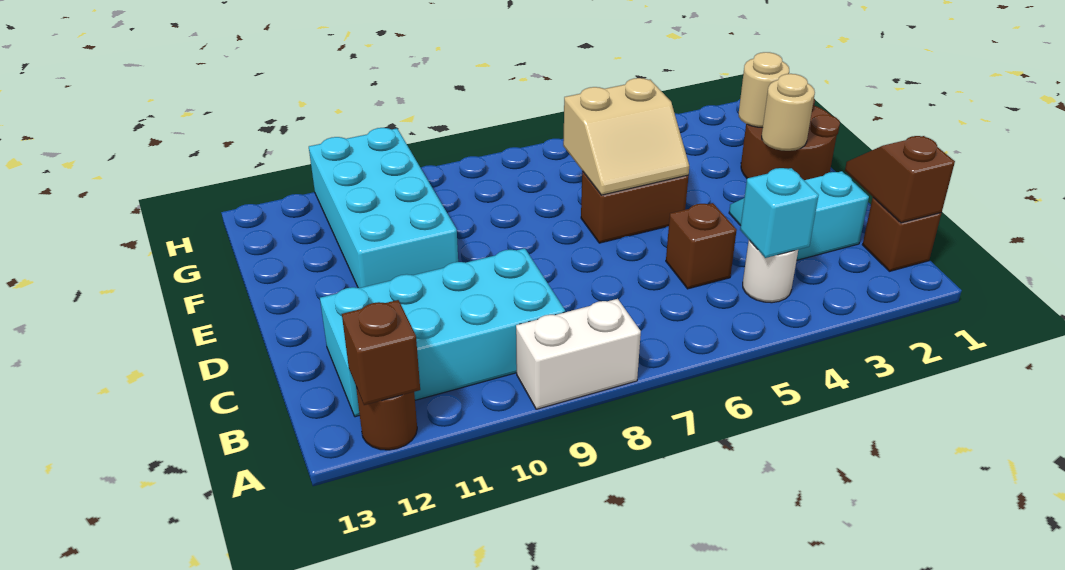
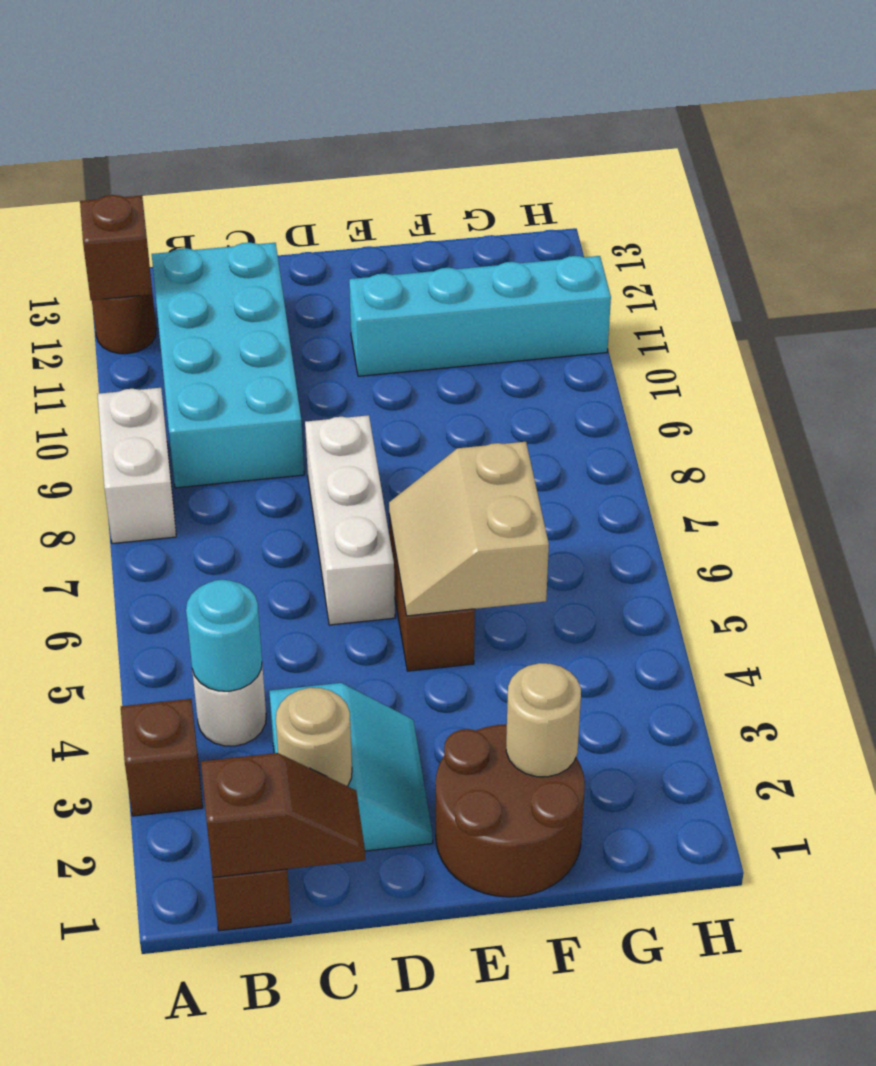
cyan 1x1 brick [740,168,819,258] -> cyan 1x1 round brick [186,580,262,691]
brown 1x1 brick [666,203,737,289] -> brown 1x1 brick moved to [121,699,203,816]
none -> white 1x3 brick [305,415,395,625]
tan 1x1 round brick [762,74,815,151] -> tan 1x1 round brick moved to [276,688,352,786]
cyan 2x4 brick [309,128,458,288] -> cyan 1x4 brick [349,256,611,376]

